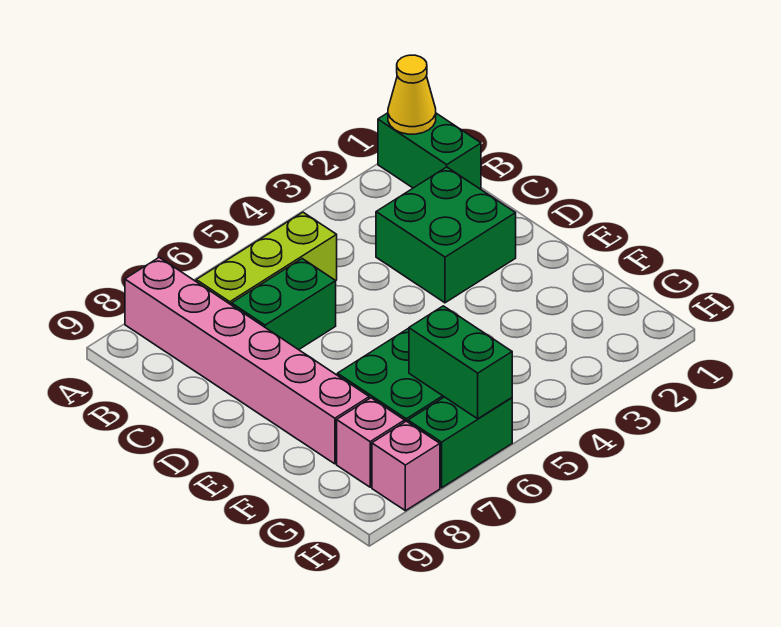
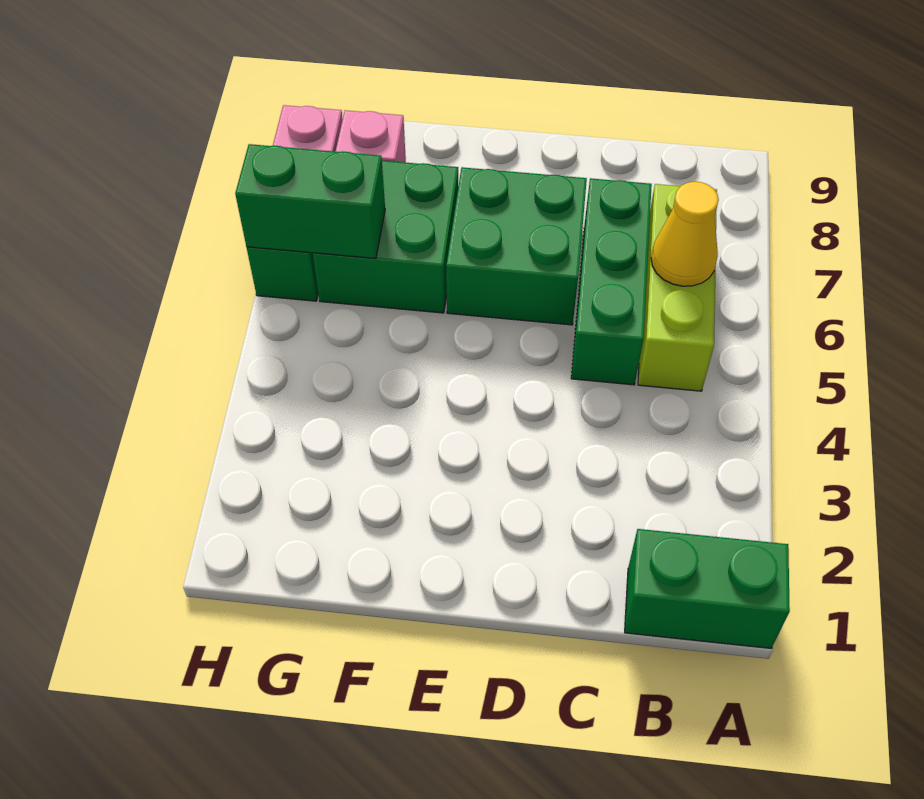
yellow 1x1 cone [388,55,436,134] -> yellow 1x1 cone moved to [651,182,719,286]
pink 1x6 brick [125,257,369,464] -> none
green 2x2 brick [376,167,516,303] -> green 2x2 brick moved to [446,167,587,325]
green 1x2 brick [232,259,336,350] -> green 1x3 brick [571,178,652,385]

